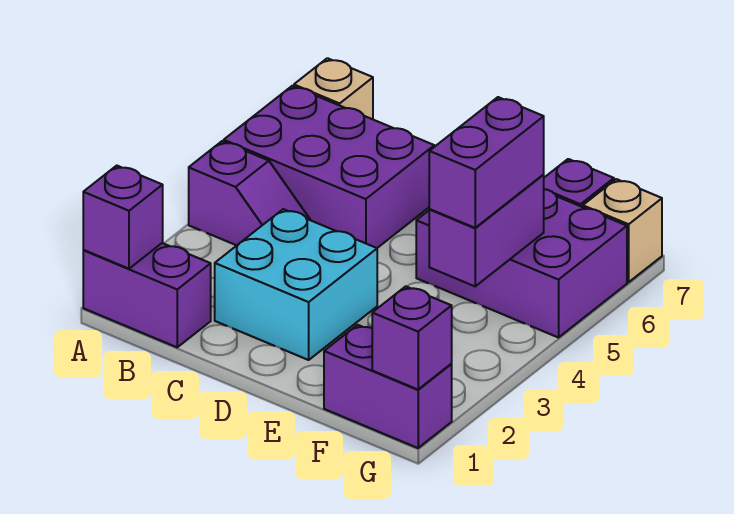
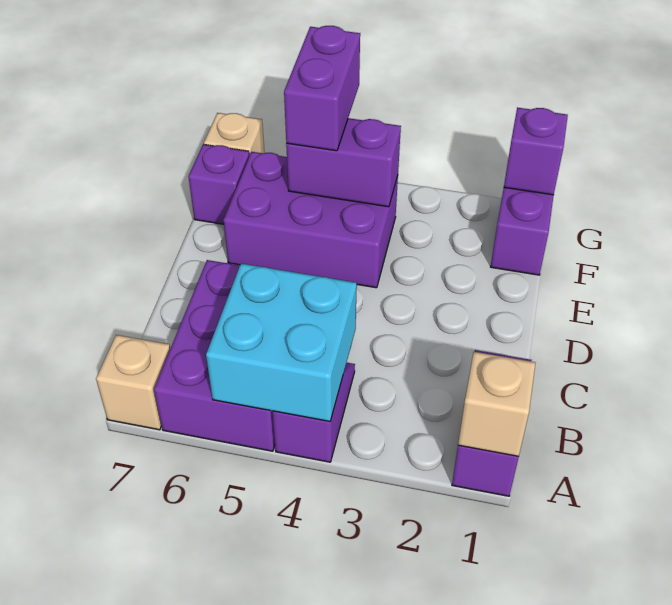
purple 1x1 brick [83,166,163,269] -> tan 1x1 brick [458,352,535,456]
cyan 2x2 brick [215,209,377,360] -> cyan 2x2 brick moved to [206,263,357,421]
purple 2x3 brick [416,189,627,338] -> purple 2x3 brick turned to [223,152,398,288]
purple 1x2 brick [429,97,544,228] -> purple 1x2 brick turned to [284,26,360,151]

